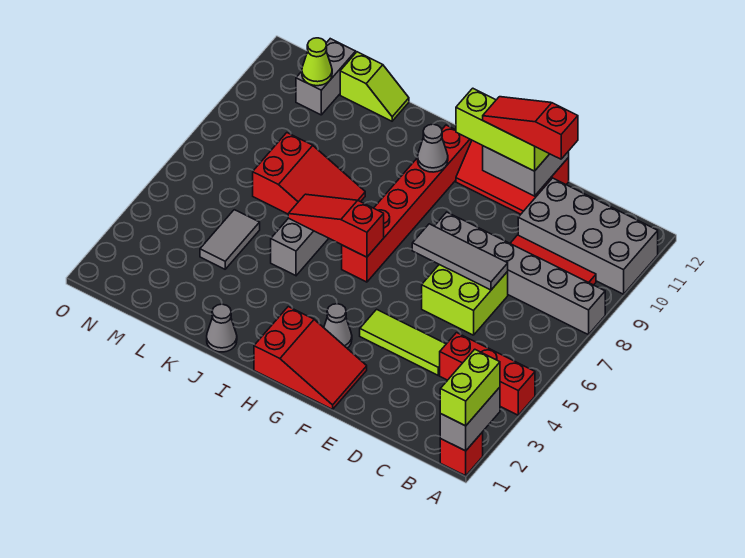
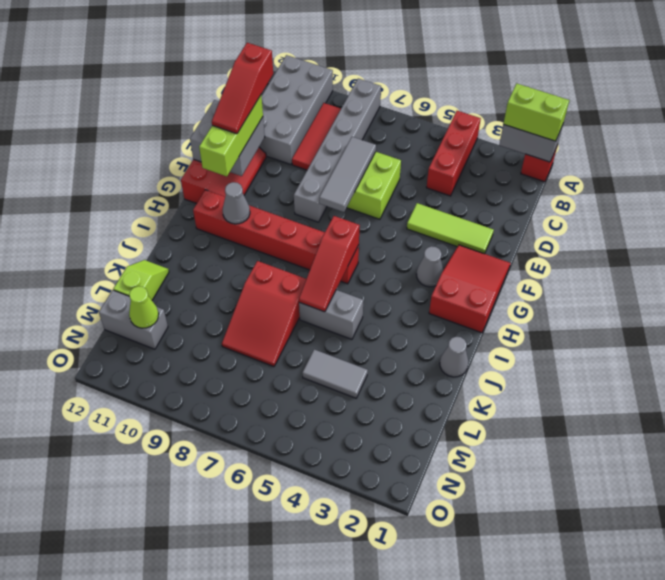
lime 1x3 tile [360,309,446,375] -> lime 1x3 tile turned to [407,203,494,254]
red 2x3 slope [253,133,365,214] -> red 2x3 slope turned to [222,261,306,367]

